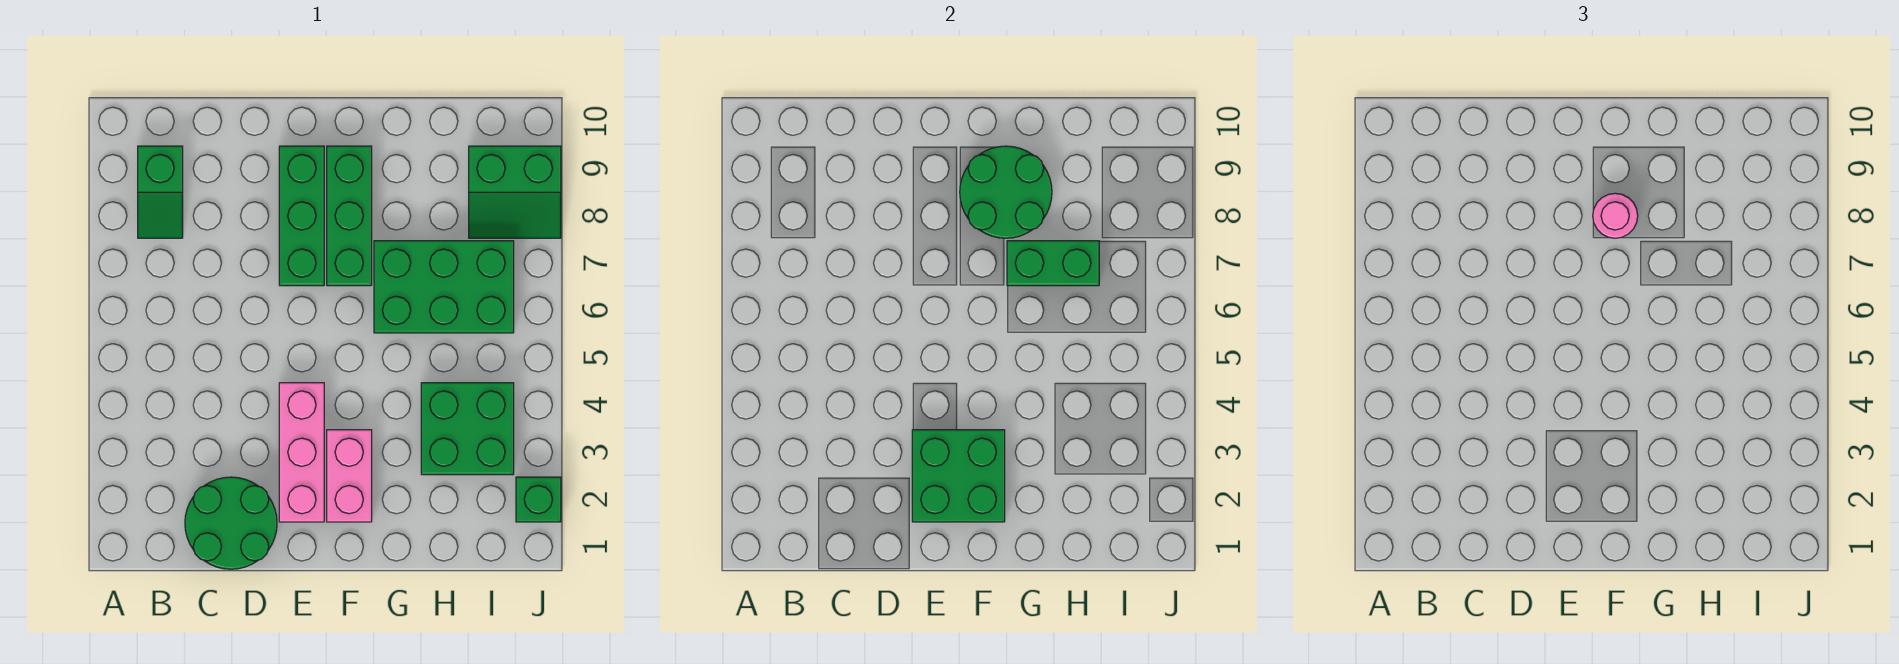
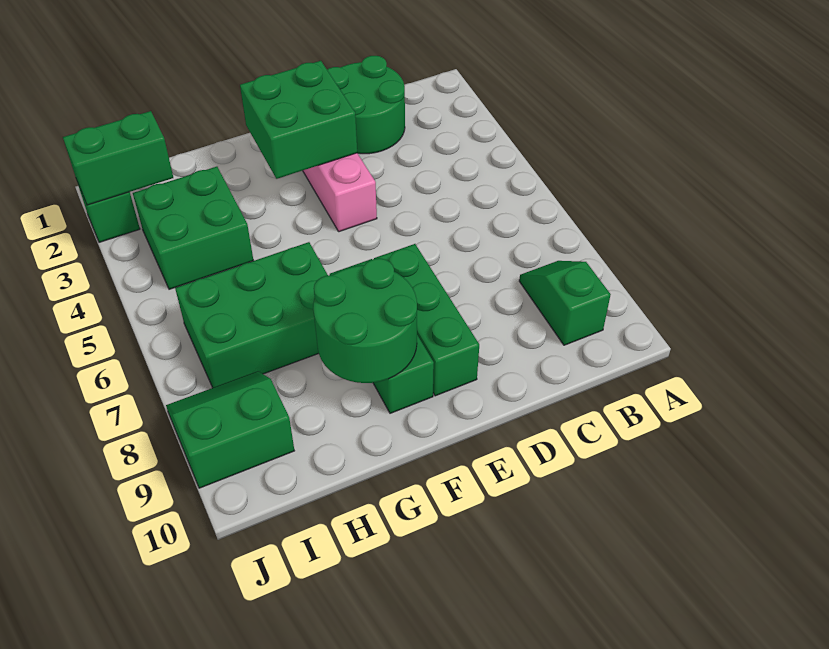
pink 1x2 brick [327,430,372,522] -> none
pink 1x1 round brick [1593,193,1638,238] -> none
green 1x2 brick [1007,241,1099,286] -> green 1x2 brick moved to [63,111,173,205]

